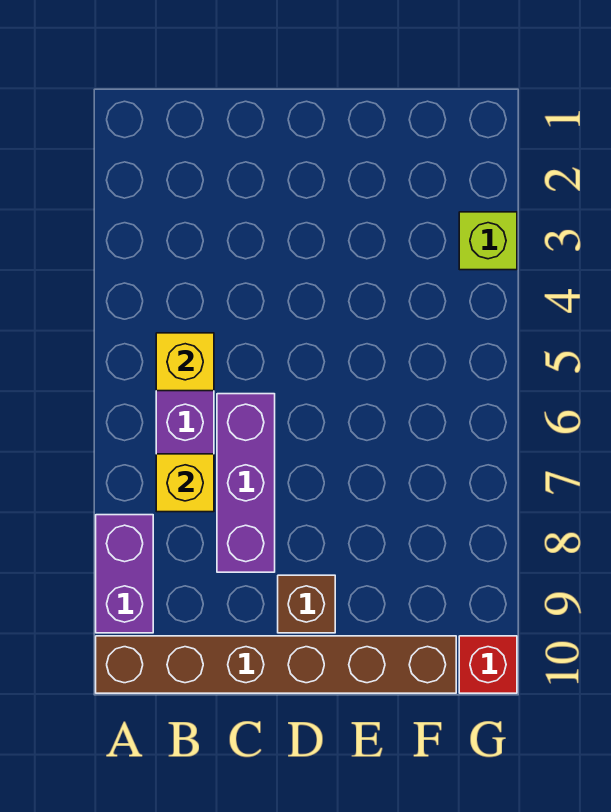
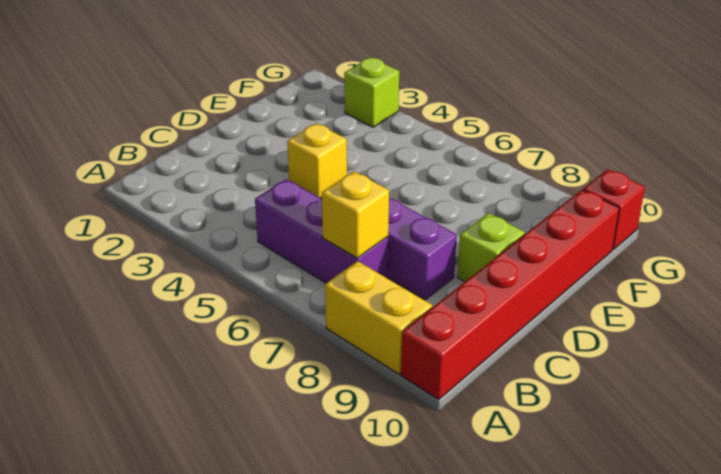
purple 1x2 brick [96,515,153,633] -> yellow 1x2 brick [325,261,432,374]
brown 1x6 brick [96,636,456,693] -> red 1x6 brick [401,190,619,400]
yellow 1x1 brick [156,333,214,391] -> yellow 1x1 brick moved to [287,123,347,198]
brown 1x1 brick [278,575,335,633] -> lime 1x1 brick [457,213,525,282]

